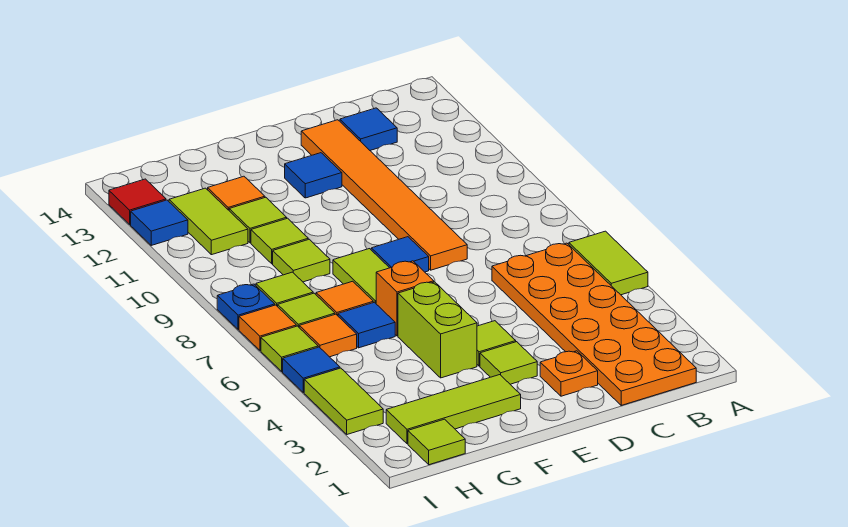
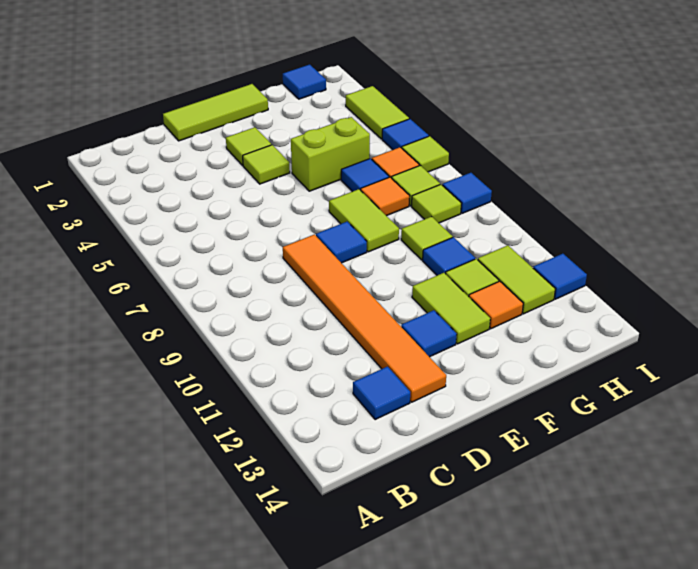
lime 1x2 tile [569,231,648,295] -> lime 1x2 tile moved to [412,273,490,344]
orange 2x6 plate [492,243,696,405] -> none
orange 1x1 plate [540,351,598,396] -> none
lime 1x3 tile [386,375,521,444] -> lime 1x3 tile moved to [163,84,268,141]
lime 1x2 brick [398,282,477,378] -> lime 1x2 brick turned to [291,117,370,191]
orange 1x1 brick [376,261,434,336] -> none
lime 1x1 tile [251,218,308,264] -> blue 1x1 tile [423,237,475,275]
lime 1x1 tile [408,419,465,465] -> blue 1x1 tile [283,65,326,99]
orange 1x1 tile [239,305,296,350] -> none
blue 1x1 plate [217,284,275,330] -> blue 1x1 tile [442,173,492,213]
red 1x1 tile [109,179,166,224] -> none

